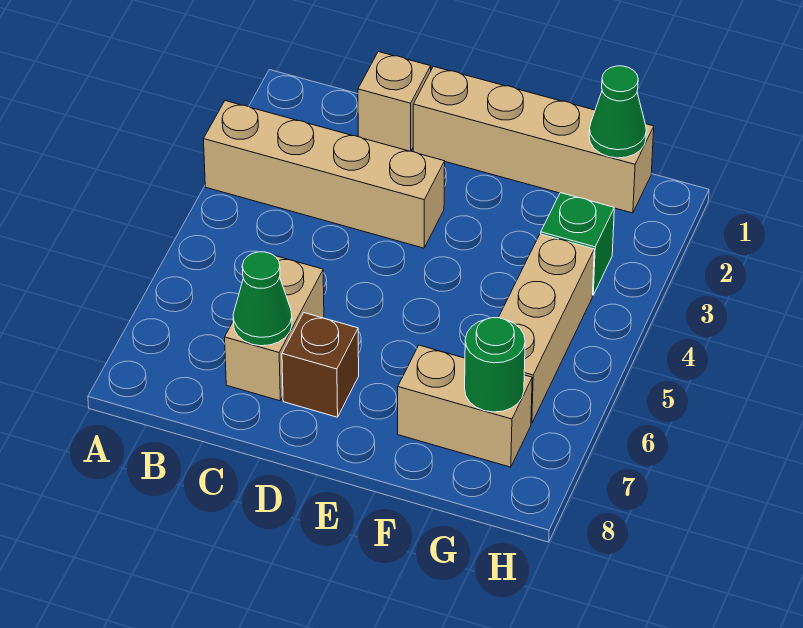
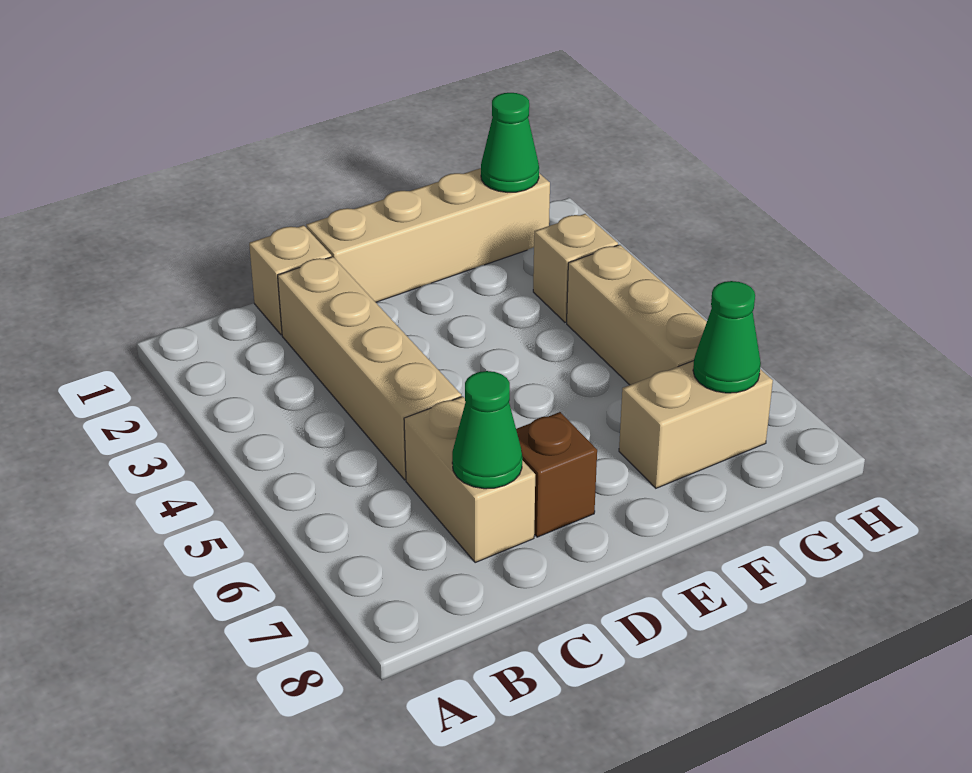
tan 1x4 brick [204,101,445,248] -> tan 1x4 brick turned to [278,257,461,480]
green 1x1 brick [541,193,614,295] -> tan 1x1 brick [533,214,618,322]
green 1x1 round brick [465,318,525,412] -> green 1x1 cone [693,281,761,393]

